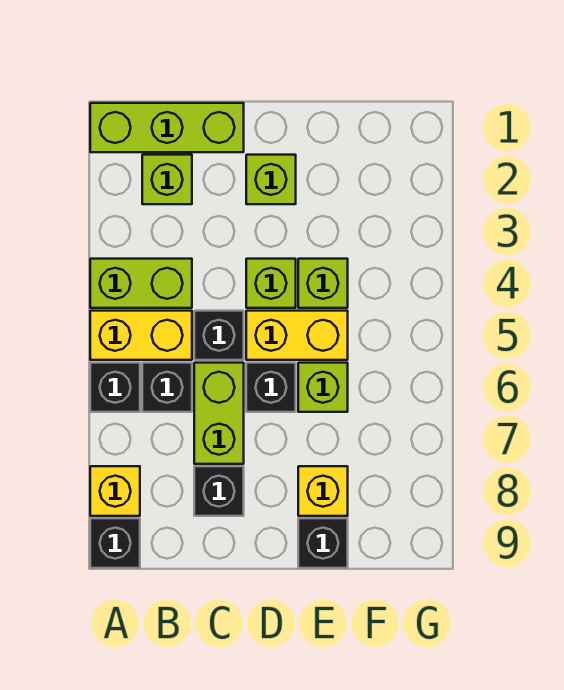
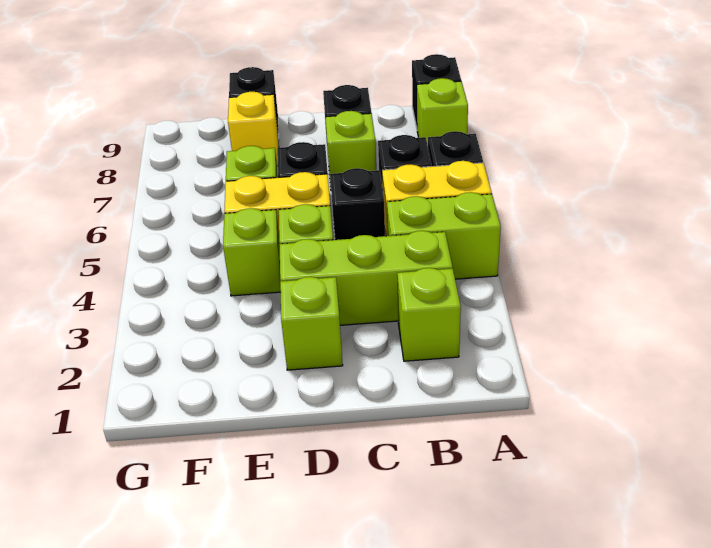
lime 1x3 brick [90,103,244,152] -> lime 1x3 brick moved to [279,231,453,325]
yellow 1x1 brick [90,466,140,516] -> lime 1x1 brick [417,78,468,146]
lime 1x2 brick [194,363,244,464] -> lime 1x1 brick [325,111,376,186]

